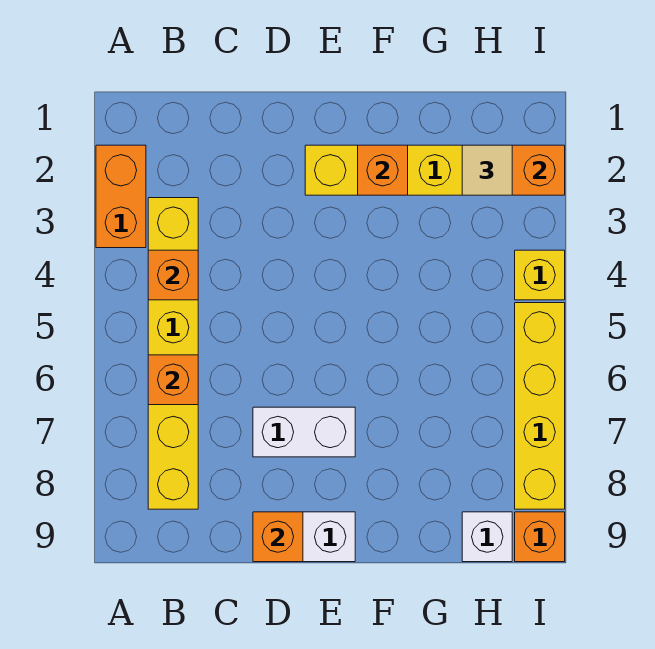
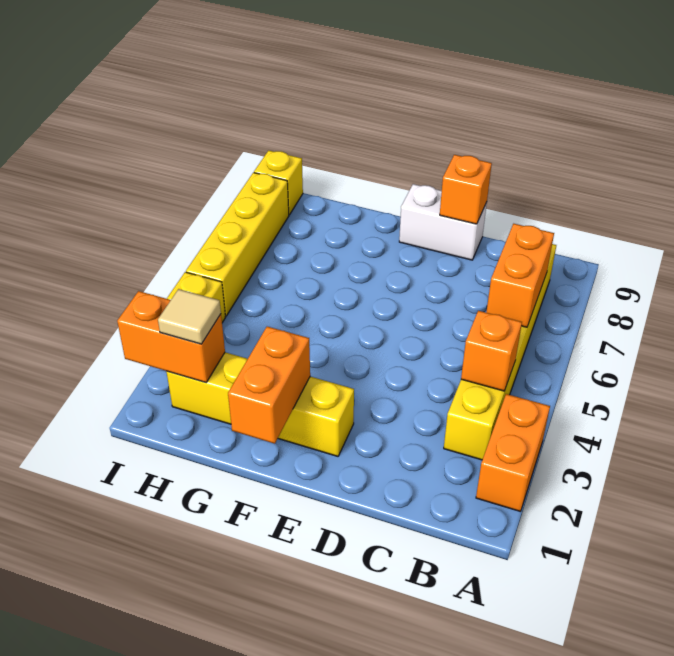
orange 1x1 brick [148,355,198,405] -> orange 1x2 brick [486,224,554,327]
white 1x2 brick [253,407,355,457] -> none
orange 1x1 brick [358,145,408,195] -> orange 1x2 brick [228,327,310,444]
white 1x1 brick [462,512,512,562] -> none
orange 1x1 brick [515,512,565,562] -> yellow 1x1 brick [254,150,303,215]

